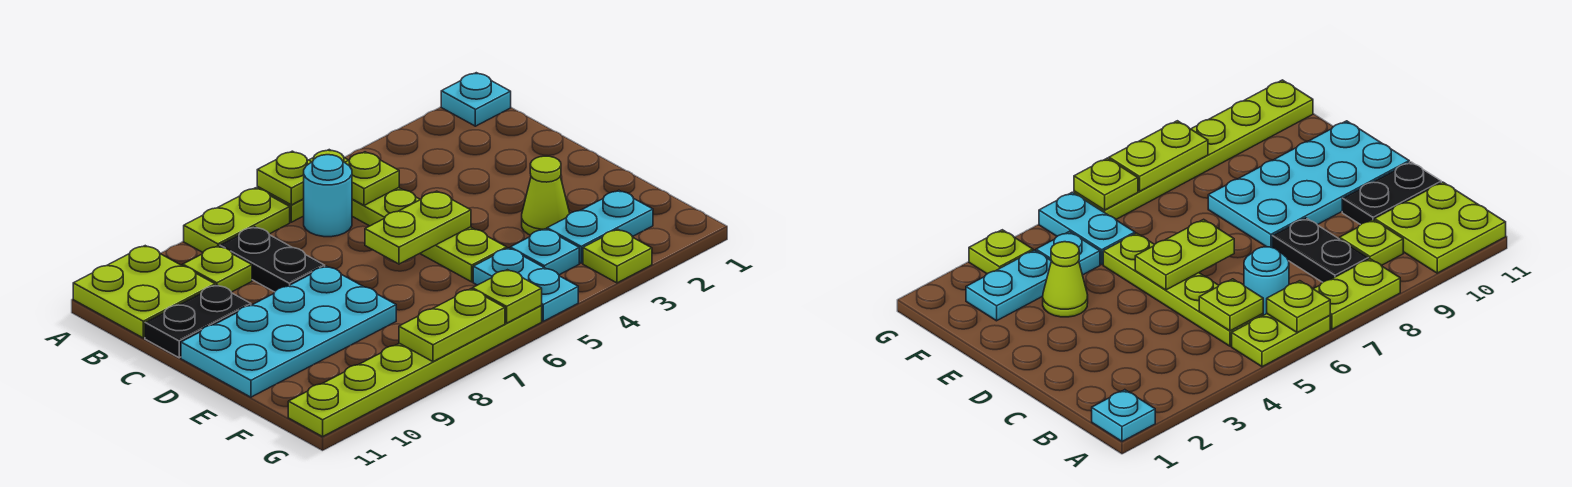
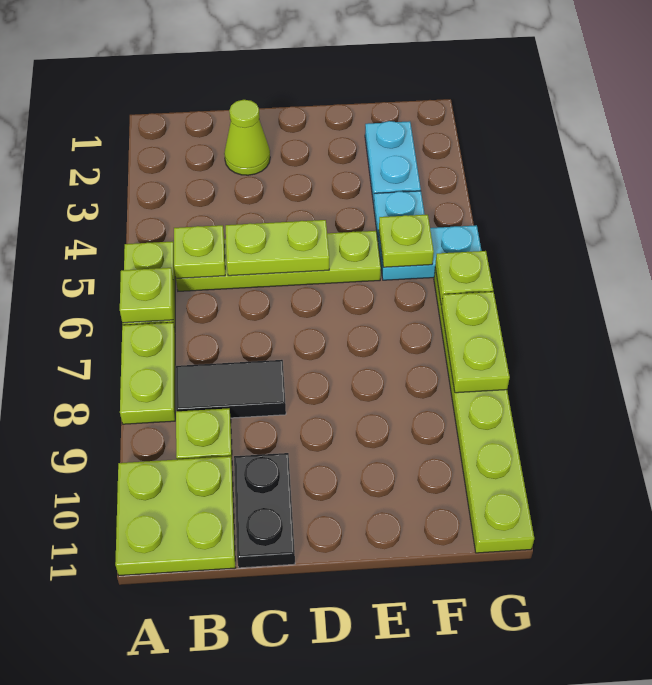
cyan 1x1 plate [441,73,511,126] -> none
cyan 1x1 round brick [304,155,352,237] -> none
black 1x2 plate [220,227,325,292] -> black 1x2 tile [176,360,286,418]
lime 1x2 plate [365,191,471,264] -> lime 1x2 plate turned to [226,220,329,276]
cyan 2x4 plate [181,266,396,397] -> none
lime 1x1 cone [522,156,570,235] -> lime 1x1 cone moved to [224,100,270,175]
lime 1x1 plate [583,229,652,283] -> lime 1x1 plate moved to [379,215,434,267]

